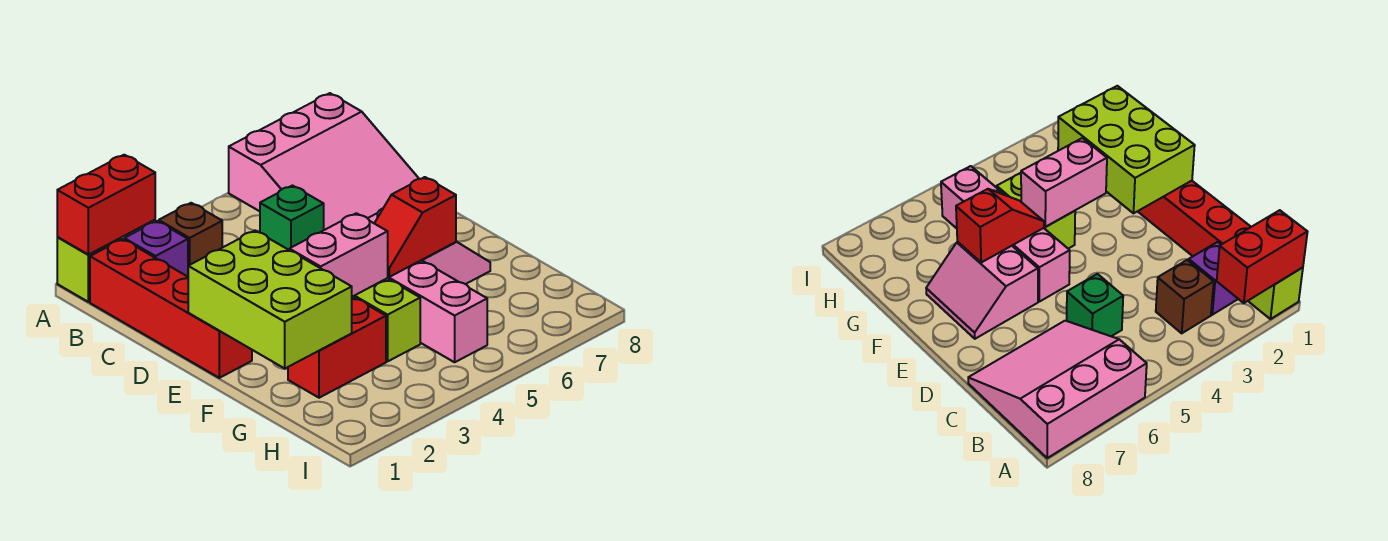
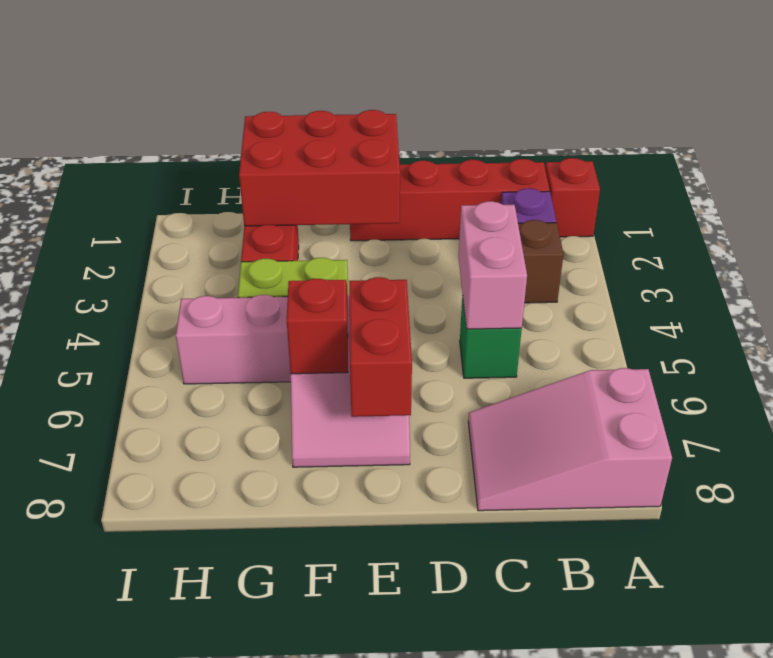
lime 1x1 brick [57,237,121,302] -> red 1x1 brick [545,158,600,237]
red 1x2 brick [57,155,155,255] -> red 1x2 brick moved to [349,277,412,417]
pink 3x3 slope [229,93,419,230] -> pink 2x3 slope [468,368,672,511]
lime 2x3 brick [188,231,352,368] -> red 2x3 brick [239,110,400,226]
pink 1x2 brick [289,213,388,297] -> pink 1x2 brick moved to [458,201,527,329]

